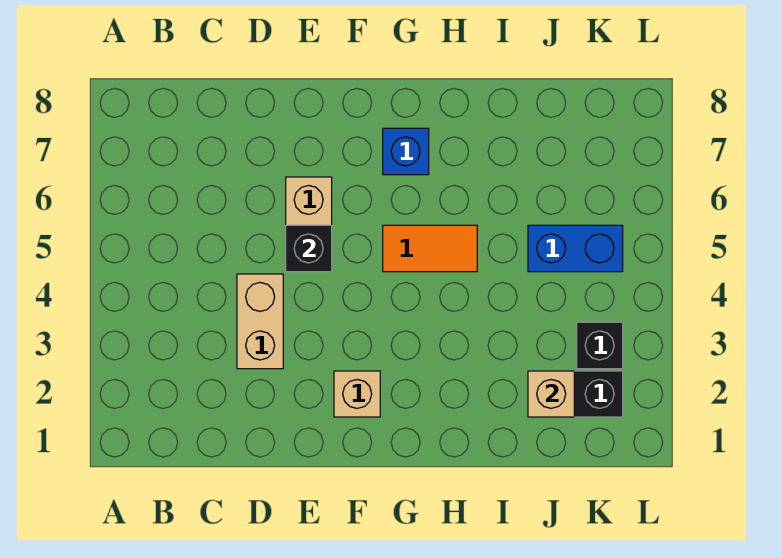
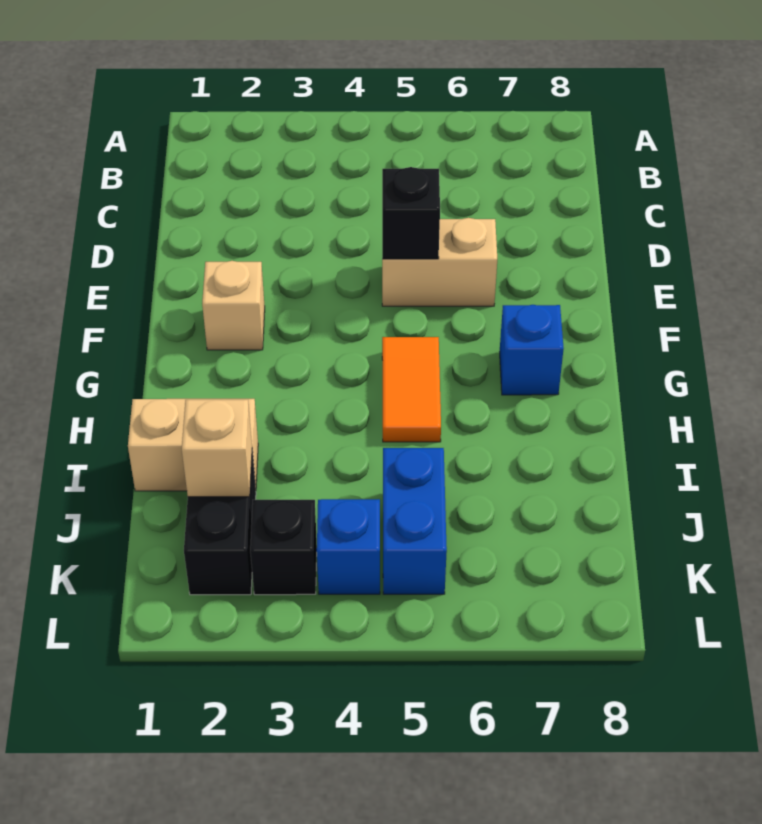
tan 1x2 brick [237,274,283,369] -> tan 1x2 brick moved to [128,399,258,491]
none -> blue 1x1 brick [317,499,380,594]

